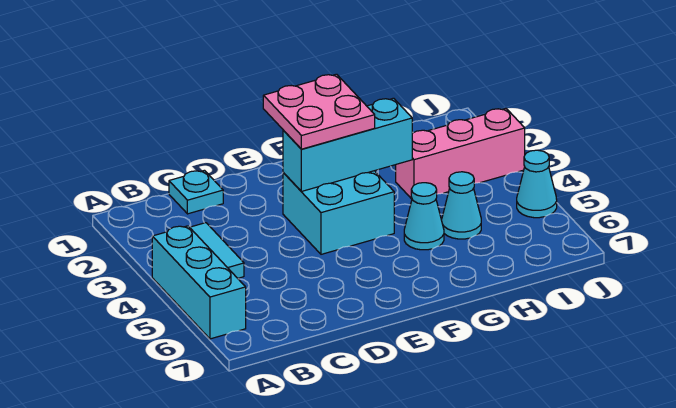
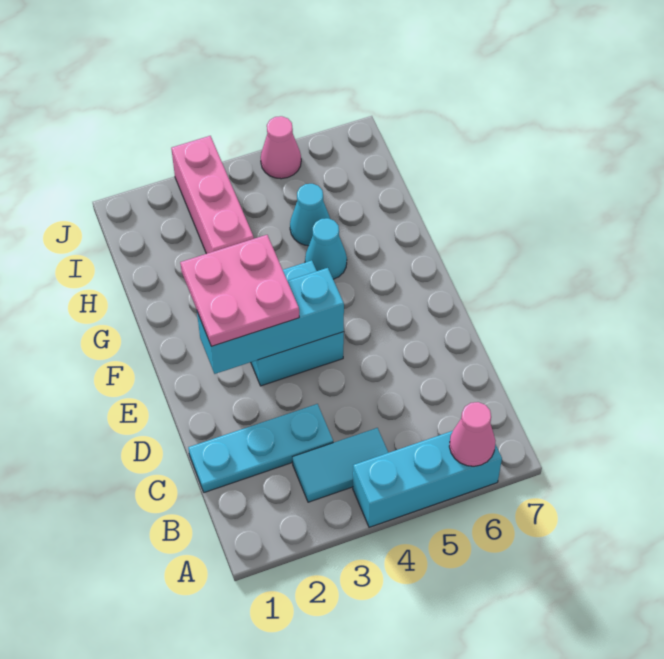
none -> pink 1x1 cone [449,402,496,466]
cyan 1x1 plate [169,170,223,214] -> cyan 1x3 plate [188,404,333,493]
cyan 1x3 brick [283,98,412,191] -> cyan 1x3 brick turned to [197,268,344,374]
cyan 1x1 cone [517,150,557,218] -> pink 1x1 cone [261,116,301,179]

